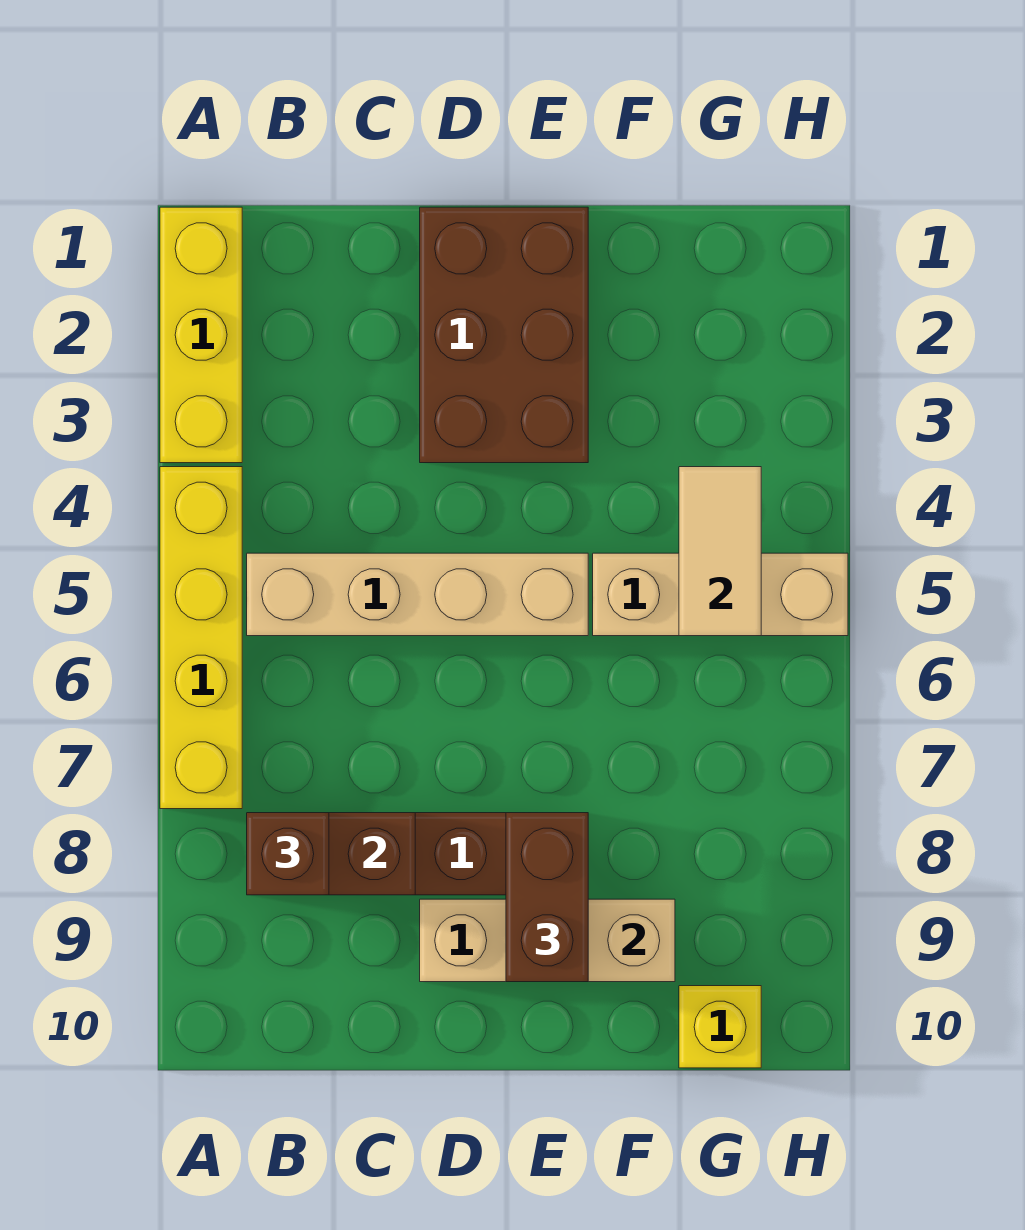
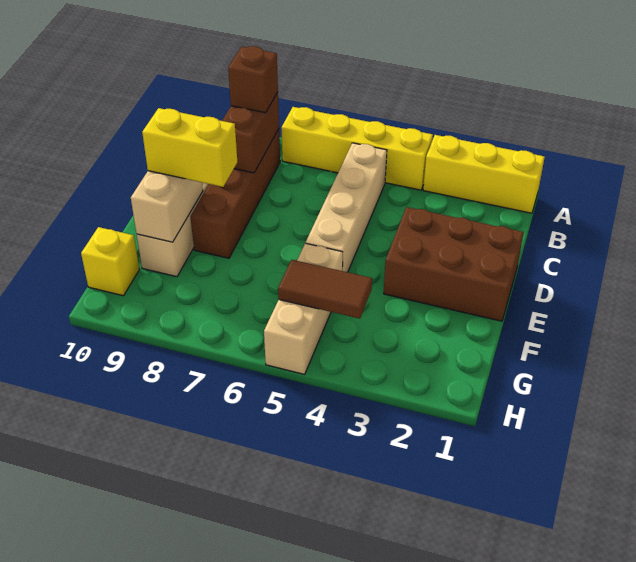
brown 1x2 brick [506,813,588,982] -> yellow 1x2 brick [142,108,237,187]
tan 1x2 tile [679,467,761,636] -> brown 1x2 tile [278,260,372,319]

